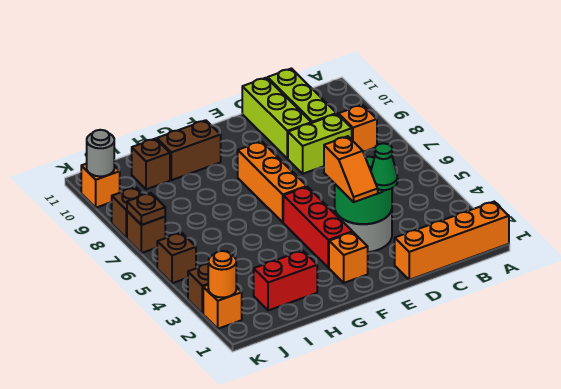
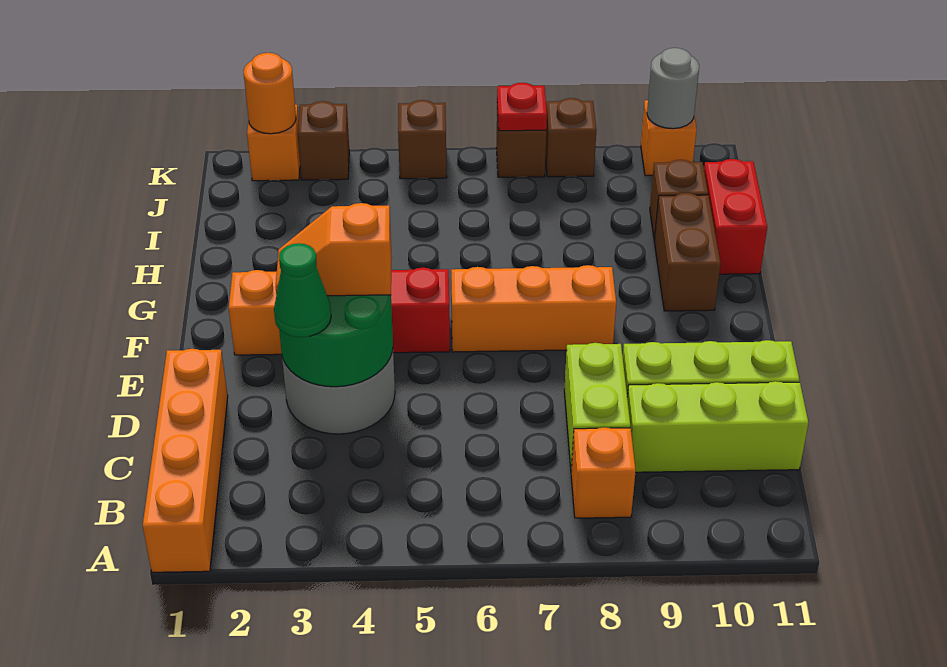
red 1x2 brick [254,250,317,310] -> red 1x2 brick moved to [704,159,767,274]
brown 1x1 plate [127,193,165,225] -> red 1x1 plate [497,83,547,131]

